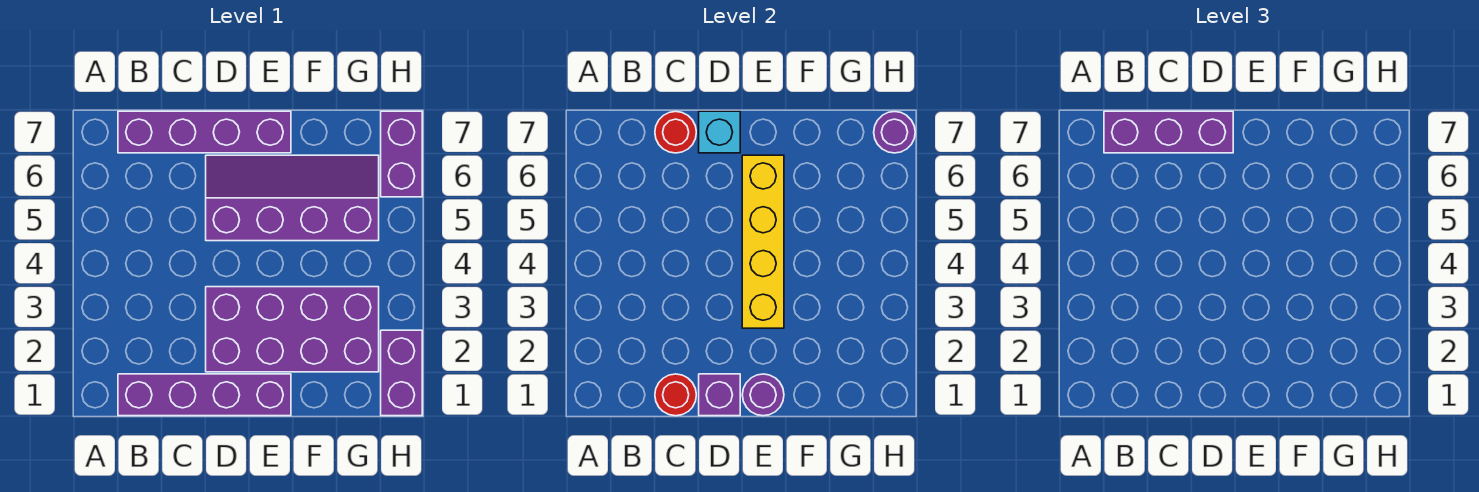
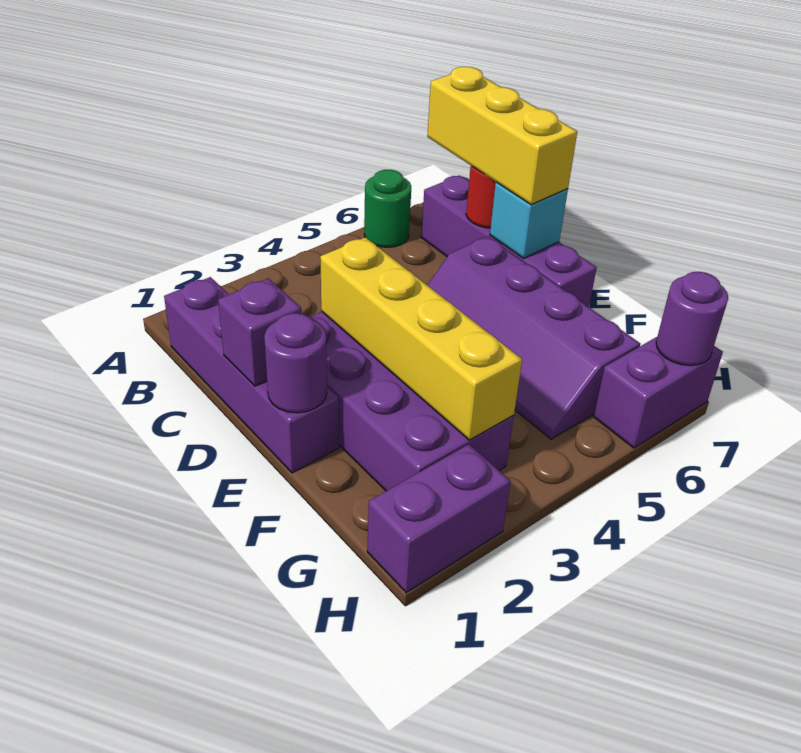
none -> green 1x1 round brick [364,170,411,247]
purple 1x3 brick [1104,111,1233,153] -> yellow 1x3 brick [427,67,577,205]
red 1x1 round brick [655,374,696,416] -> none
purple 2x4 slope [206,155,379,241] -> purple 2x4 slope turned to [428,237,640,439]
yellow 1x4 brick [742,155,784,328] -> yellow 1x4 brick turned to [320,237,522,440]

